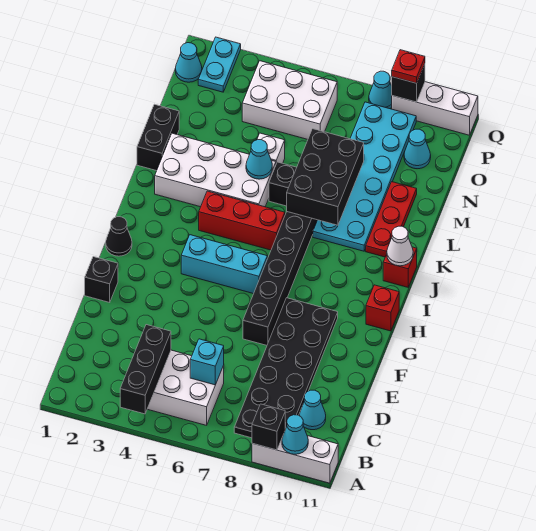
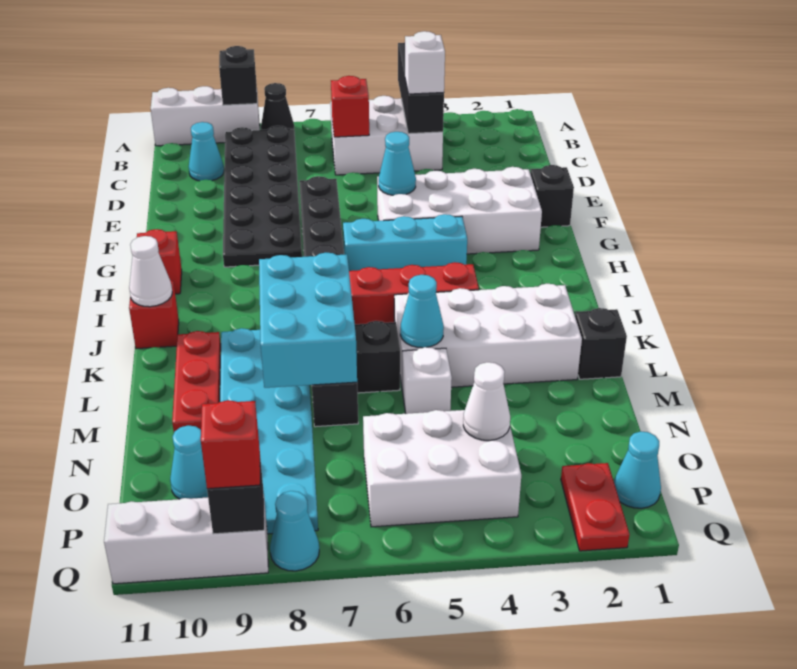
cyan 1x1 cone [282,415,308,454] -> cyan 1x1 cone moved to [379,132,416,195]
none -> white 1x1 brick [405,31,445,94]
cyan 1x1 brick [190,339,224,385] -> red 1x1 brick [331,76,369,137]
none -> white 2x4 brick [377,167,542,254]
black 1x1 cone [106,217,132,256] -> black 1x1 cone moved to [261,83,294,130]
black 2x3 brick [287,129,364,225] -> cyan 2x3 brick [259,253,357,388]
black 1x2 brick [137,104,179,171] -> black 1x1 brick [575,308,627,379]
none -> white 1x1 cone [463,362,510,440]
cyan 1x2 plate [198,37,241,92] -> red 1x2 plate [561,463,630,551]
red 1x1 plate [392,50,425,83] -> red 1x1 brick [201,400,260,489]

